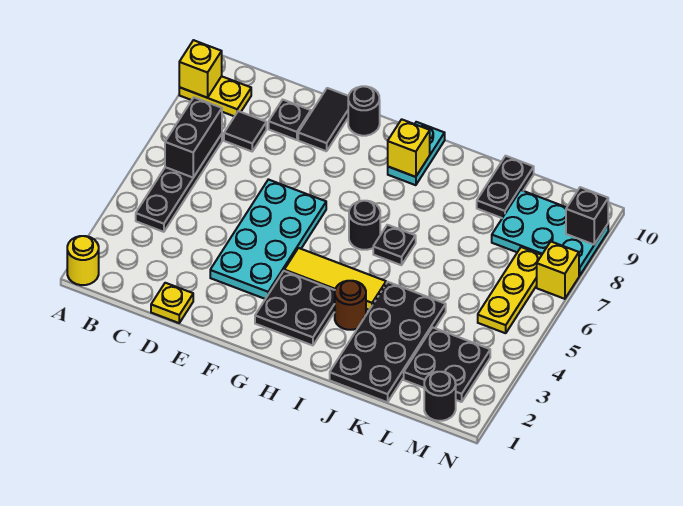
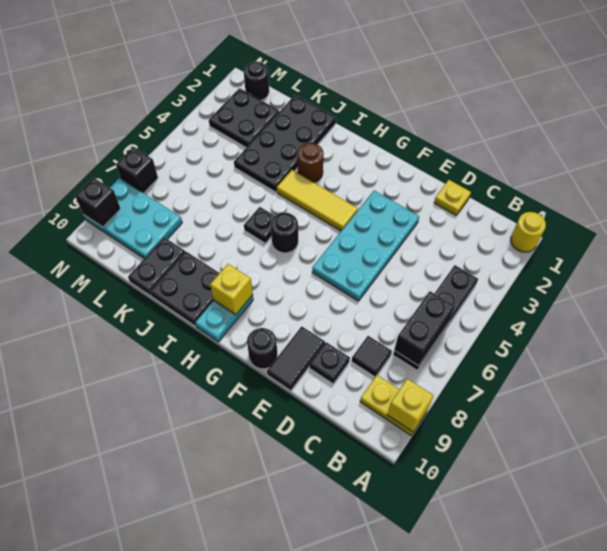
black 2x2 plate [255,271,335,345] -> black 2x2 plate moved to [150,252,219,326]
yellow 1x3 plate [478,247,541,333] -> none
yellow 1x1 brick [537,242,579,299] -> black 1x1 brick [116,147,158,193]

